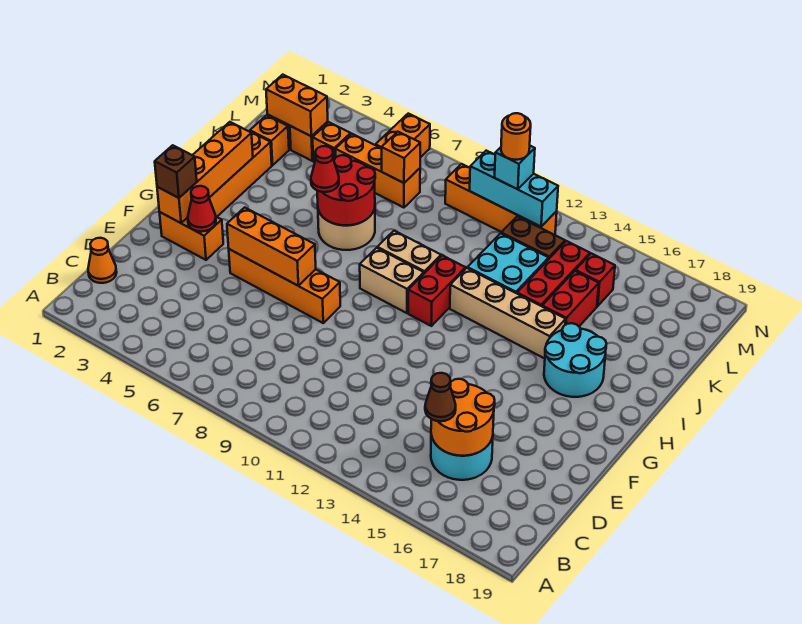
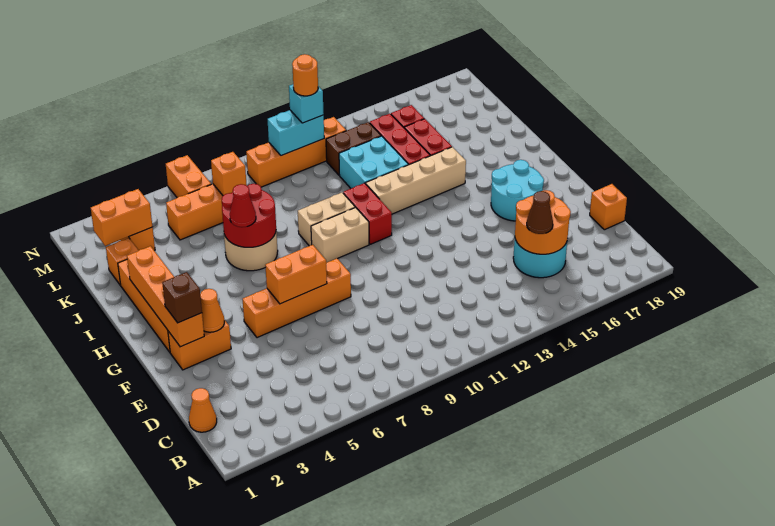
red 1x1 cone [188,186,216,232] -> orange 1x1 cone [200,289,224,332]
orange 1x3 brick [227,207,316,286] -> orange 1x2 brick [265,245,327,304]
cyan 2x2 round brick [544,323,606,397] -> cyan 2x2 round brick moved to [491,160,544,221]
orange 1x1 brick [313,122,351,162] -> orange 1x1 brick moved to [590,184,627,230]
cyan 1x3 brick [470,151,558,227] -> cyan 1x2 brick [267,110,324,156]

